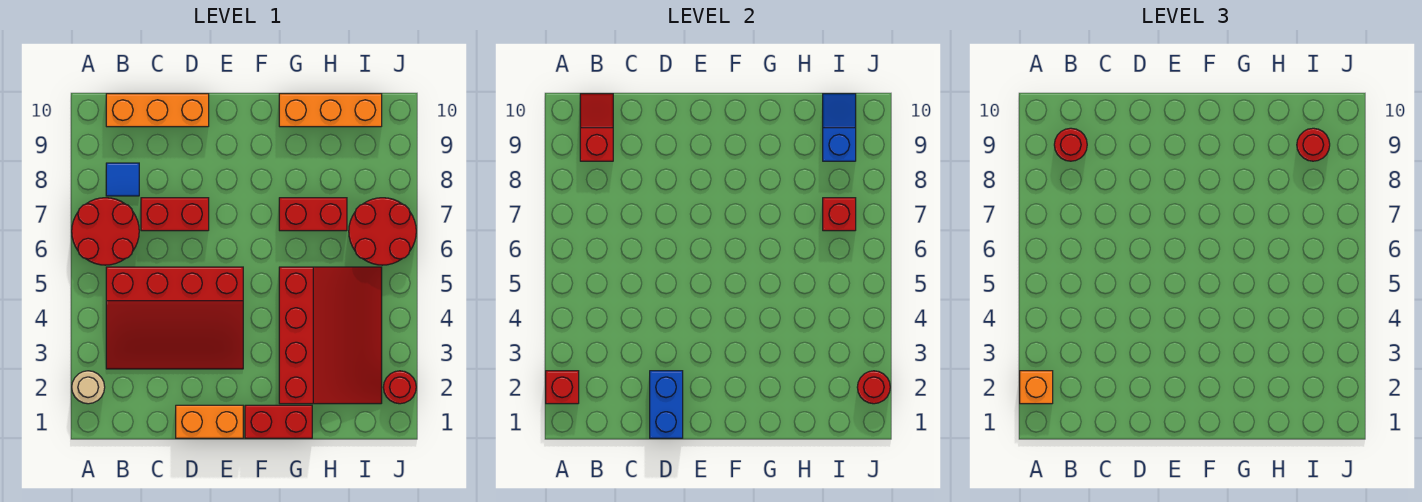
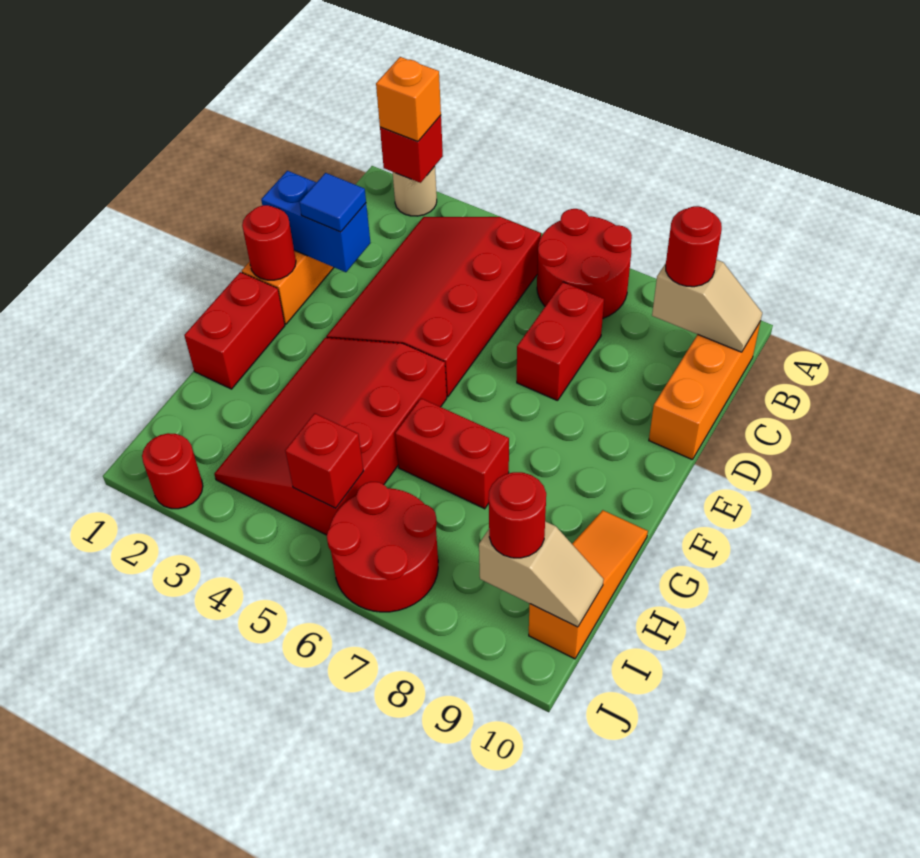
blue 1x1 tile [106,163,139,196] -> blue 1x1 tile moved to [299,173,366,232]
red 1x2 slope [580,94,613,161] -> tan 1x2 slope [652,260,762,352]
red 3x4 slope [279,267,382,404] -> red 3x4 slope turned to [214,338,447,535]
red 1x2 brick [279,198,347,231] -> red 1x2 brick turned to [395,398,509,509]
orange 1x3 brick [279,94,382,127] -> orange 1x3 slope [529,510,648,659]
red 1x1 brick [823,198,856,231] -> red 1x1 brick moved to [285,413,363,508]
blue 1x2 slope [823,94,856,161] -> tan 1x2 slope [479,521,603,627]
red 1x1 round brick [857,371,890,404] -> red 1x1 round brick moved to [242,205,296,280]

